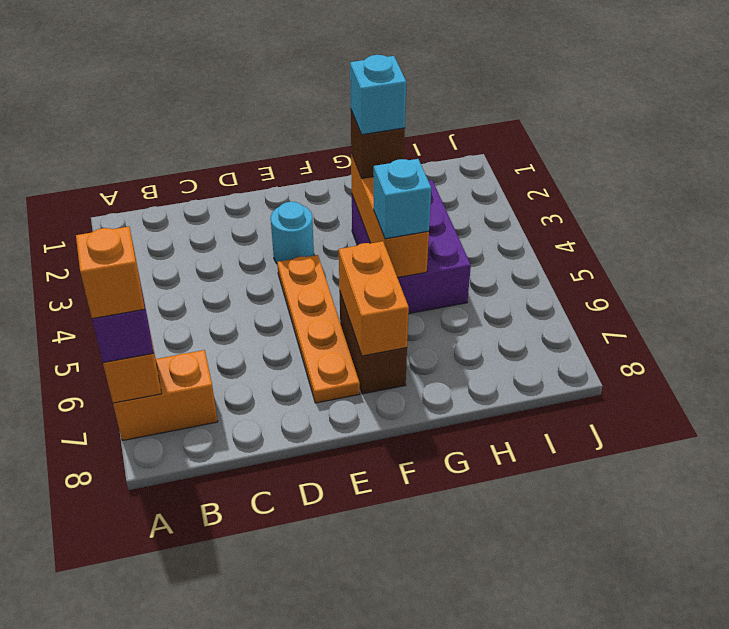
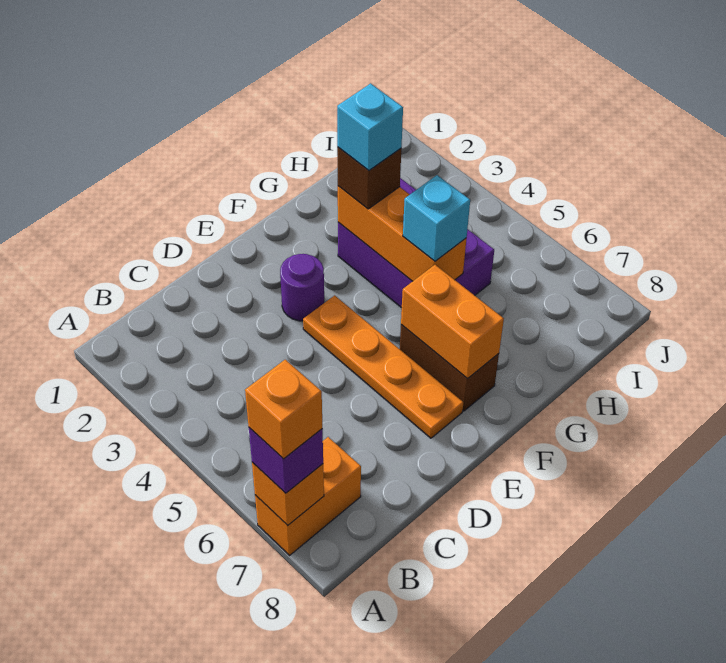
cyan 1x1 round brick [271,202,314,263] -> purple 1x1 round brick [280,254,324,321]

